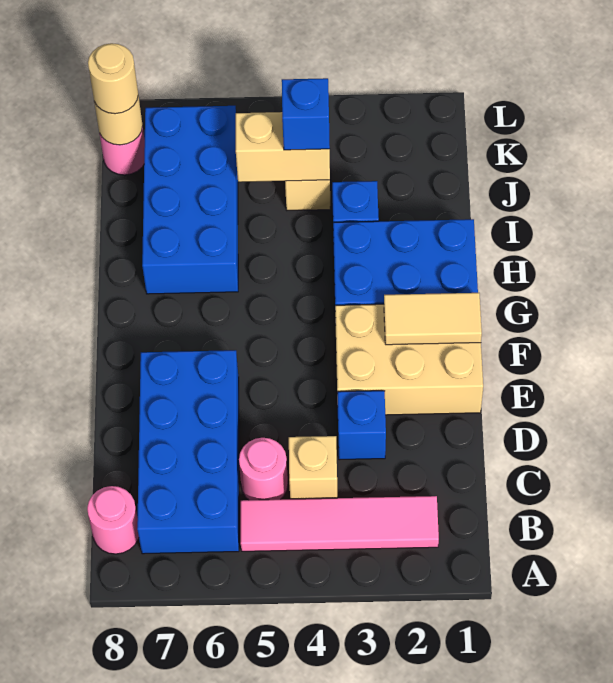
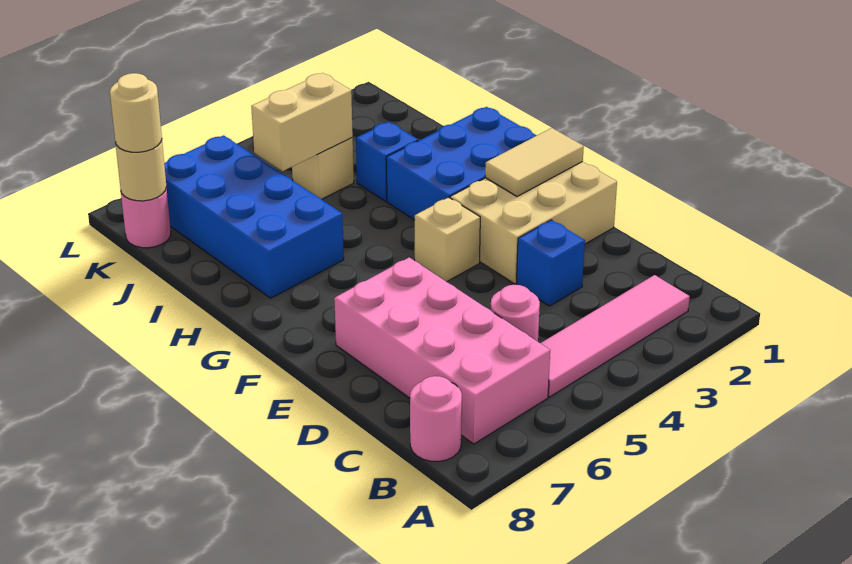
blue 2x4 brick [137,350,239,554] -> pink 2x4 brick [334,257,550,444]
tan 1x1 brick [289,436,337,499] -> tan 1x1 brick moved to [415,197,480,282]
blue 1x1 brick [282,78,330,150] -> none

